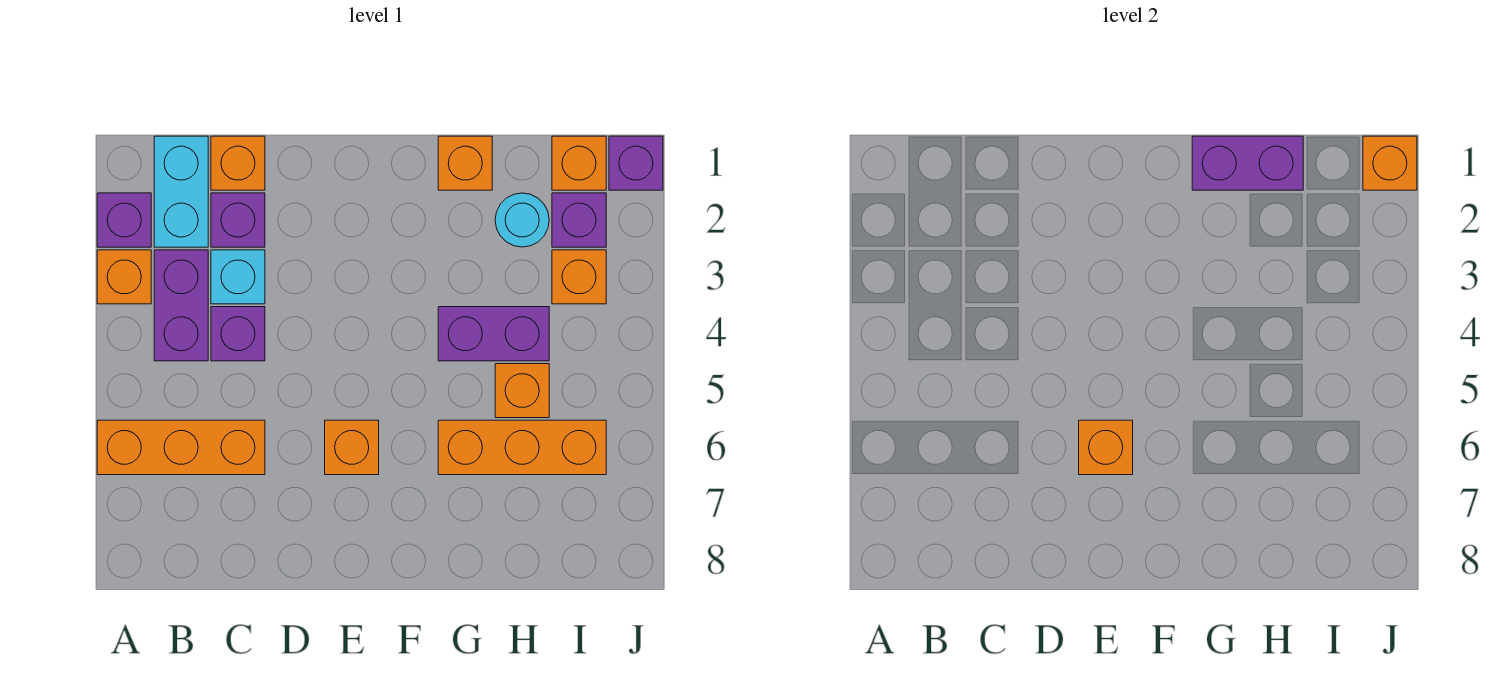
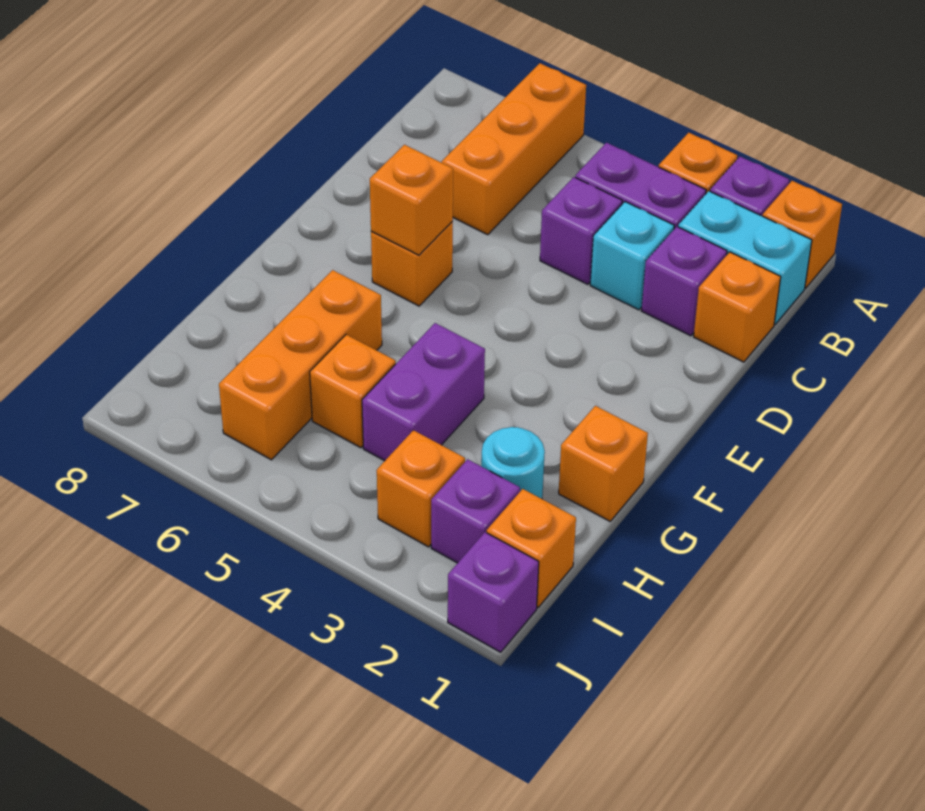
purple 1x2 brick [1192,136,1303,190] -> none
orange 1x1 brick [1363,136,1417,190] -> orange 1x1 brick moved to [762,181,842,288]

